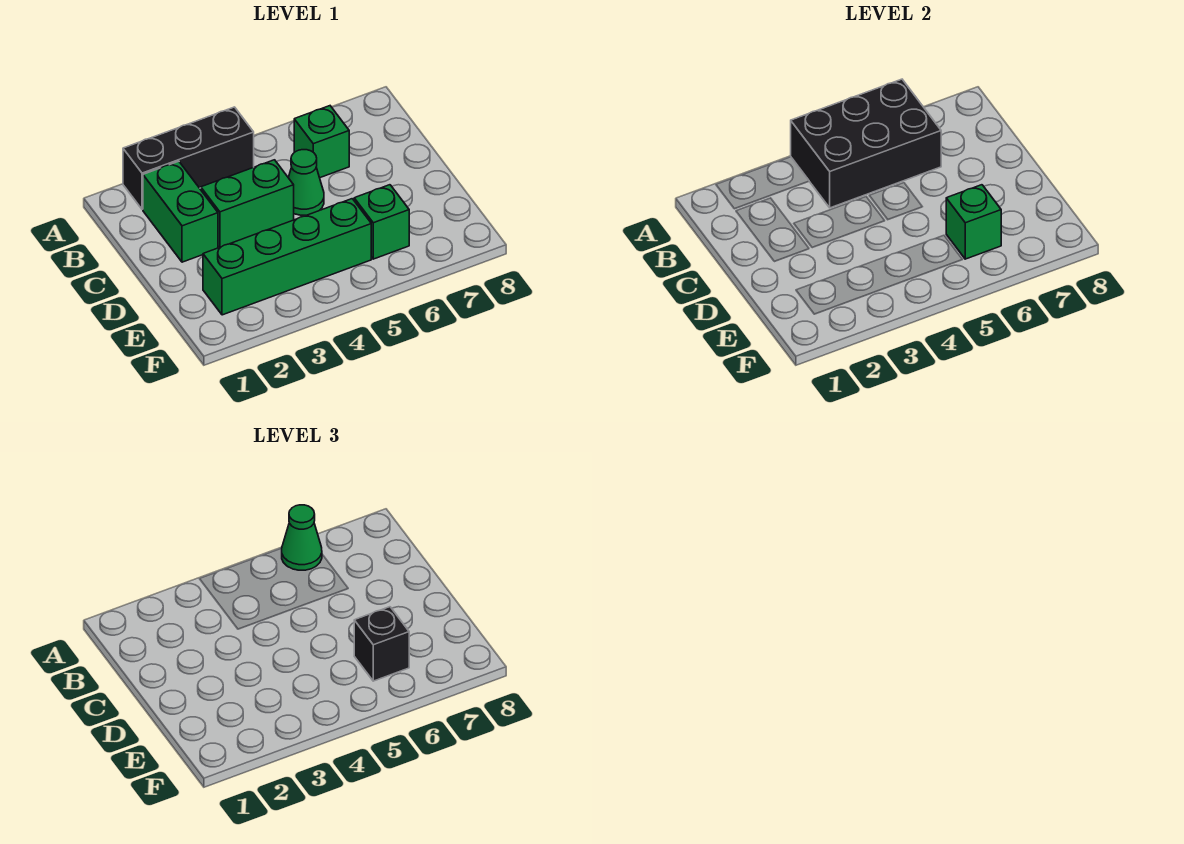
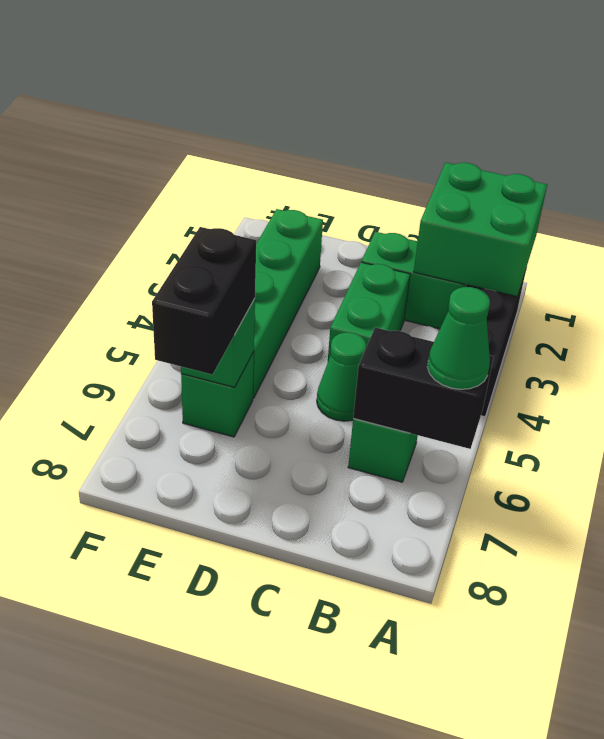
none -> green 2x2 brick [414,163,547,297]
black 2x3 brick [791,79,941,208] -> black 1x2 brick [353,327,493,449]
black 1x1 brick [354,607,409,681] -> black 1x2 brick [152,227,256,375]

